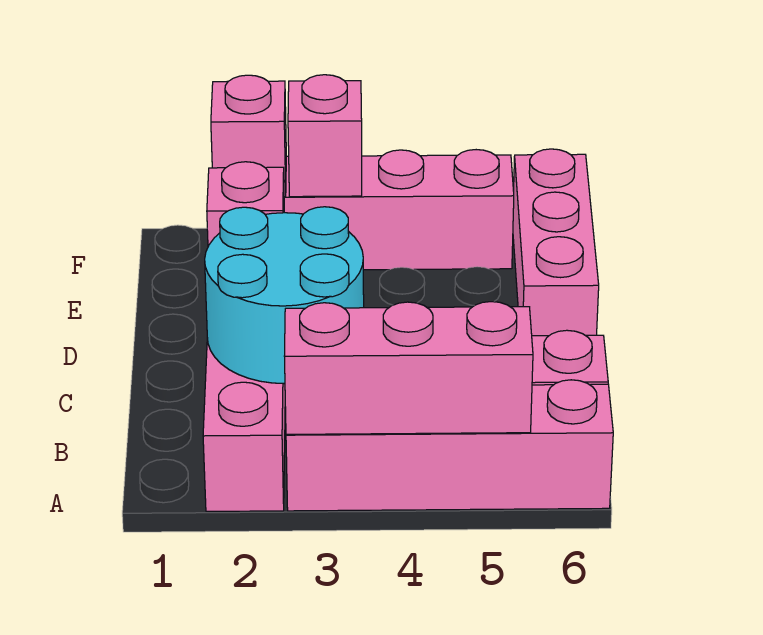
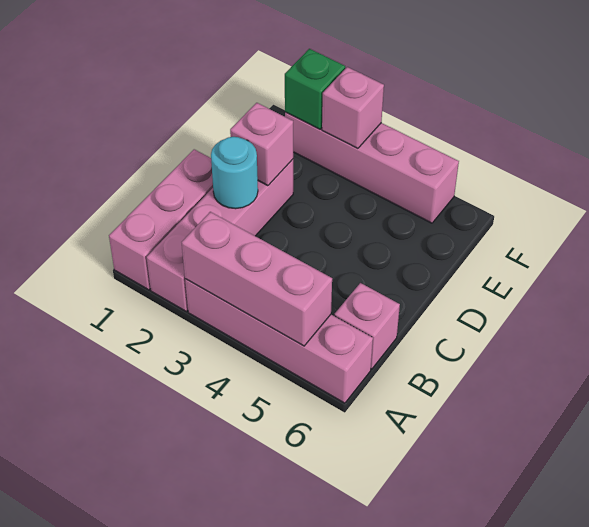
cyan 2x2 round brick [205,207,364,384] -> cyan 1x1 round brick [211,137,258,209]
pink 1x3 brick [513,149,599,336] -> pink 1x3 brick moved to [109,149,213,290]
pink 1x1 brick [211,75,286,197] -> green 1x1 brick [285,49,345,129]

